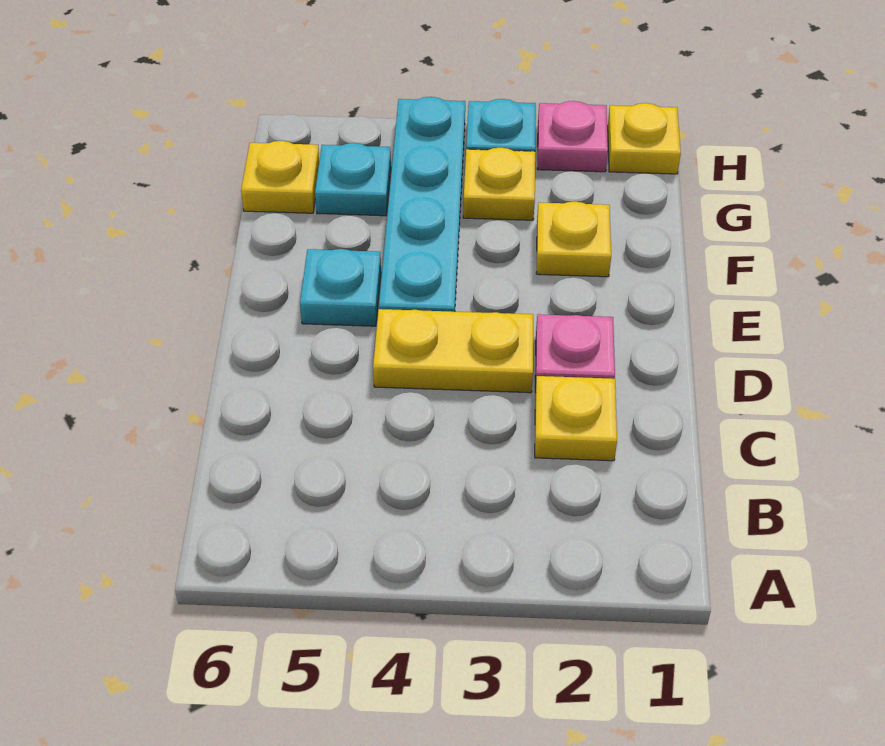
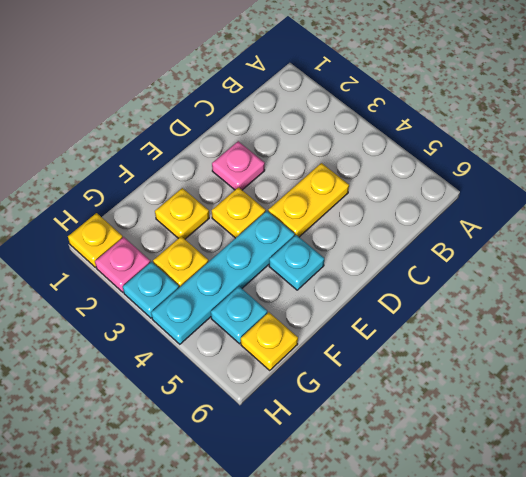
yellow 1x1 plate [535,376,617,461] -> yellow 1x1 plate moved to [212,187,266,238]
yellow 1x2 plate [373,309,533,393] -> yellow 1x2 plate turned to [268,163,349,237]

